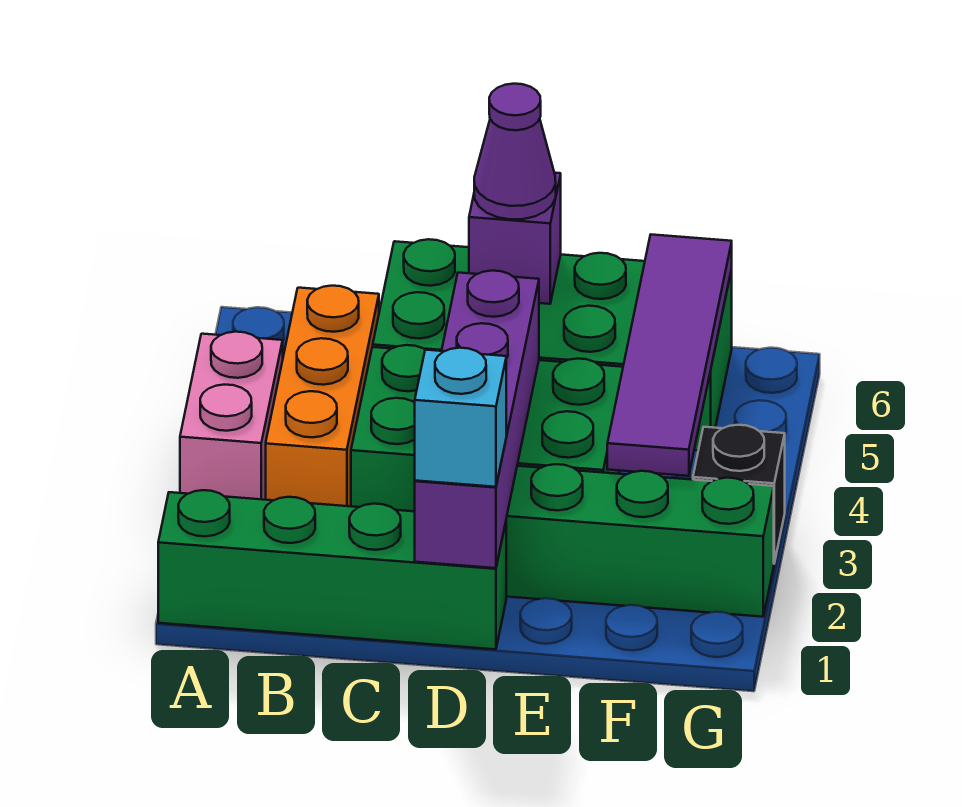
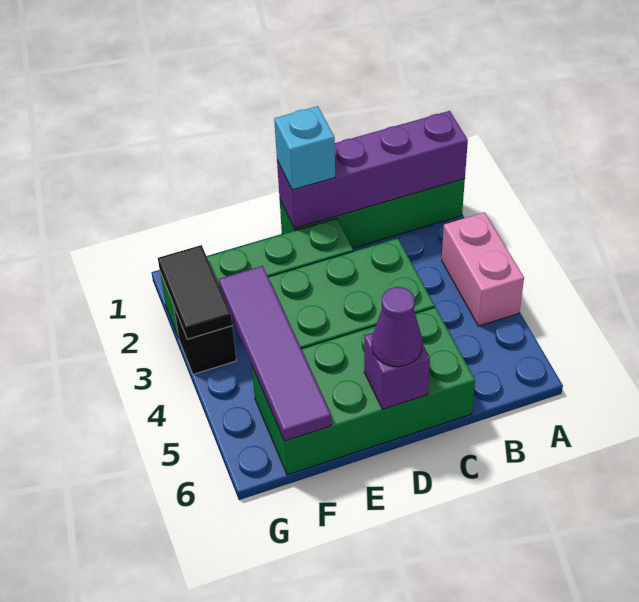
orange 1x3 brick [266,286,379,506] -> none
purple 1x4 brick [415,271,539,568] -> purple 1x4 brick turned to [277,111,468,228]
none -> black 1x2 tile [158,245,232,339]

